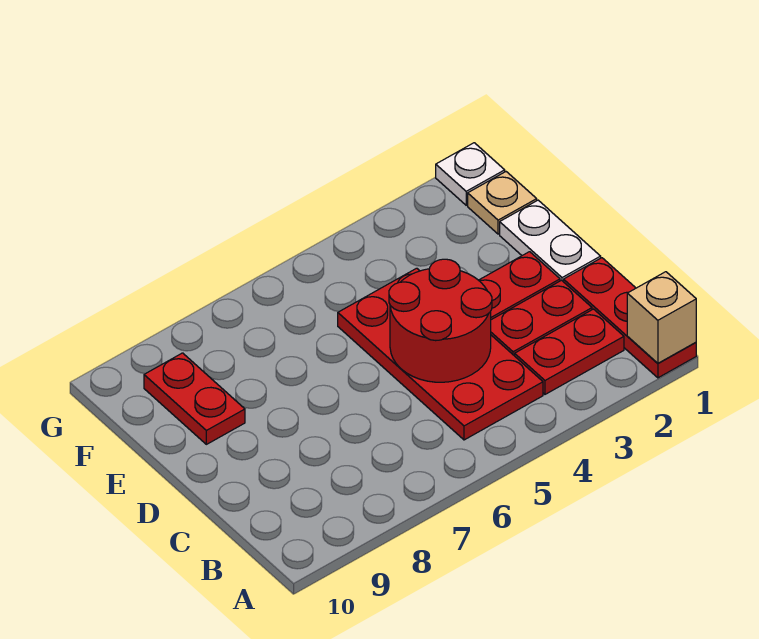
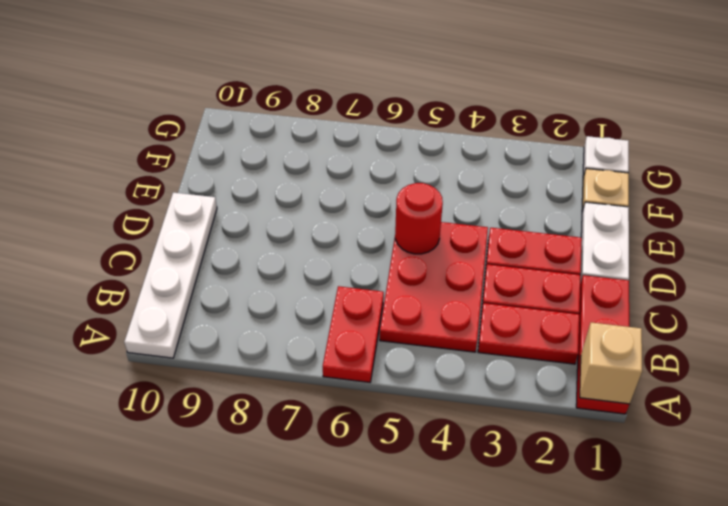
none -> white 1x4 plate [124,193,217,358]
red 2x4 plate [338,268,543,440] -> red 2x3 plate [380,222,488,352]
red 2x2 round brick [389,259,492,382] -> red 1x1 round brick [395,183,443,254]
red 1x2 plate [144,353,245,444] -> red 1x2 plate moved to [323,286,384,382]

